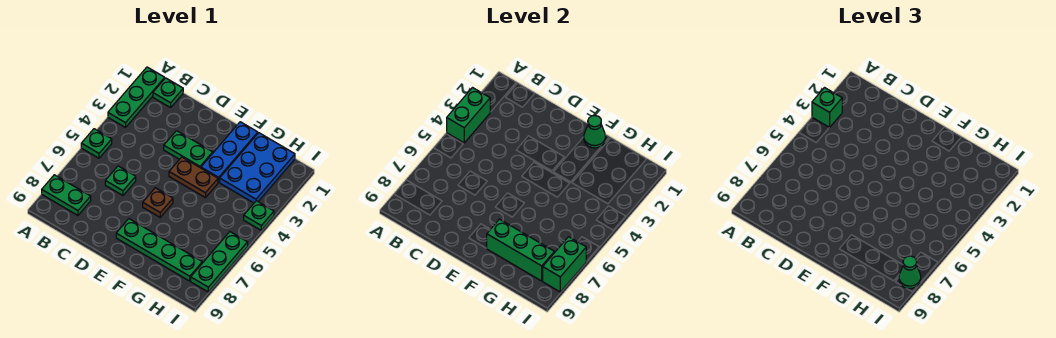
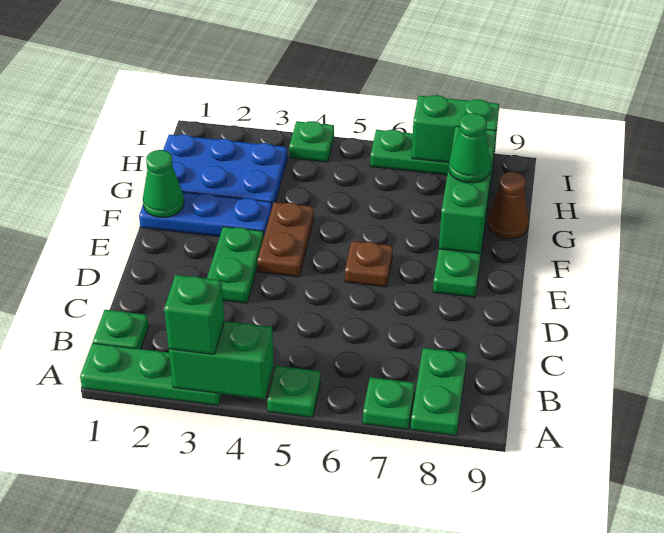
green 1x1 plate [105,166,136,195] -> green 1x1 plate moved to [363,377,415,430]
none -> brown 1x1 cone [487,172,529,239]
green 1x1 cone [899,256,921,289] -> green 1x1 cone moved to [449,113,491,183]

